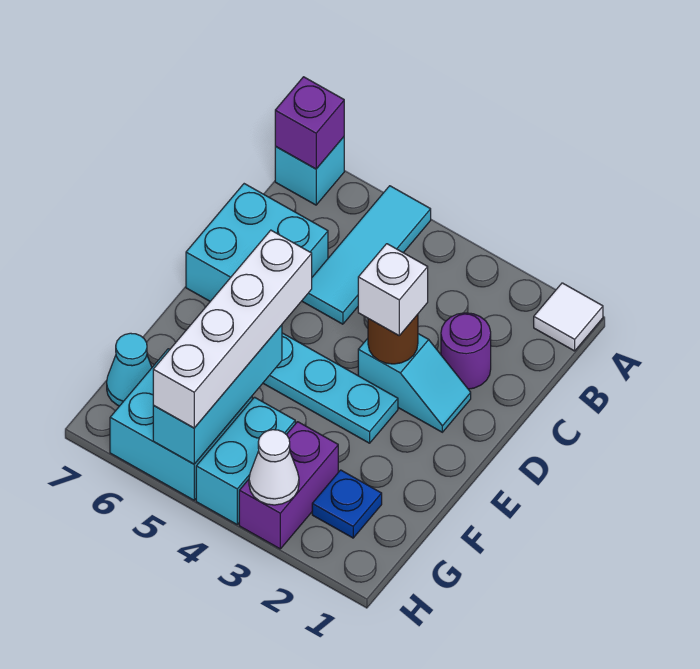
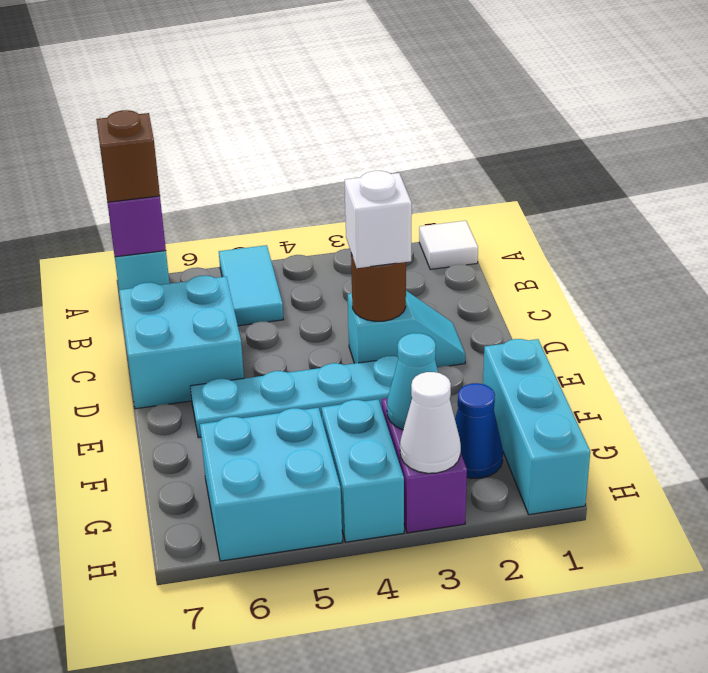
cyan 1x3 tile [302,186,431,324] -> cyan 1x2 tile [219,245,283,326]
none -> brown 1x1 brick [96,110,160,202]
purple 1x1 round brick [441,313,491,389] -> none
white 1x4 brick [153,230,312,428] -> none
cyan 1x3 brick [153,325,282,464] -> cyan 1x3 brick moved to [483,339,590,515]
blue 1x1 plate [312,470,382,538] -> blue 1x1 cone [455,383,503,478]
cyan 1x1 cone [107,333,152,406] -> cyan 1x1 cone moved to [387,333,438,430]

